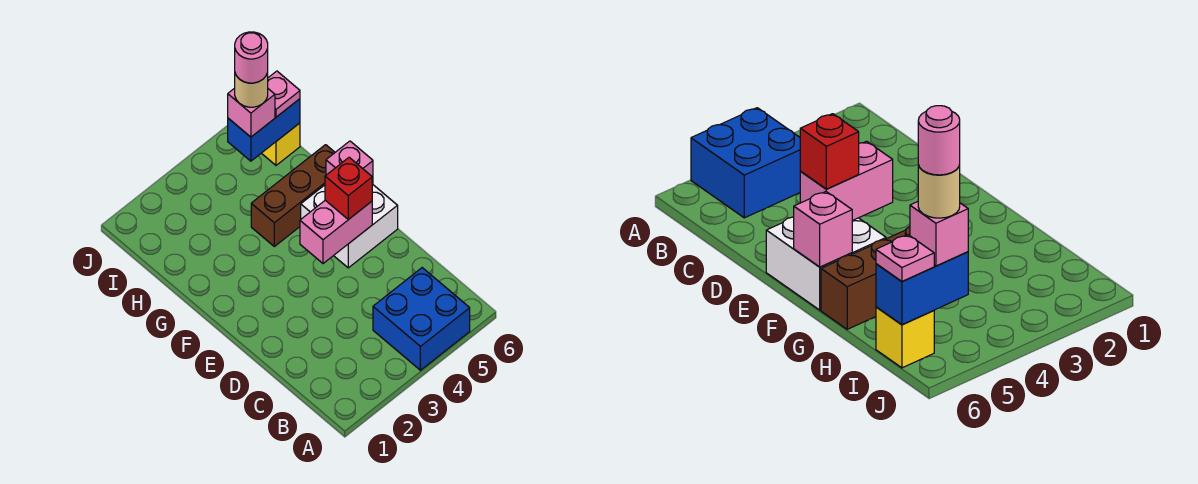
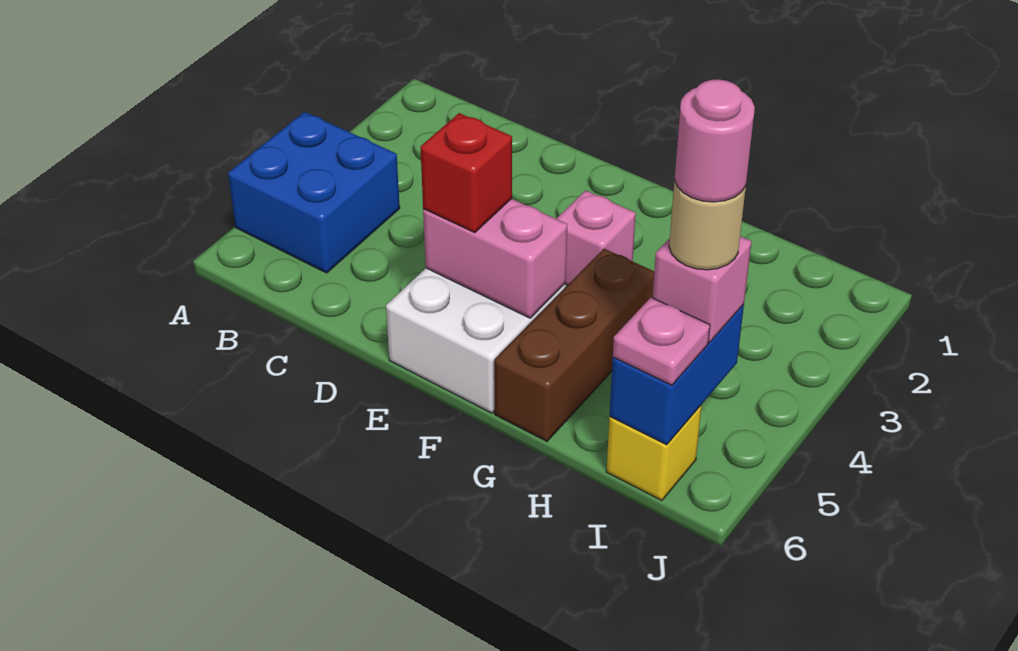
pink 1x2 brick [300,200,372,264] -> pink 1x2 brick turned to [423,199,567,318]
pink 1x1 brick [326,141,373,185] -> pink 1x1 brick moved to [556,190,636,285]

